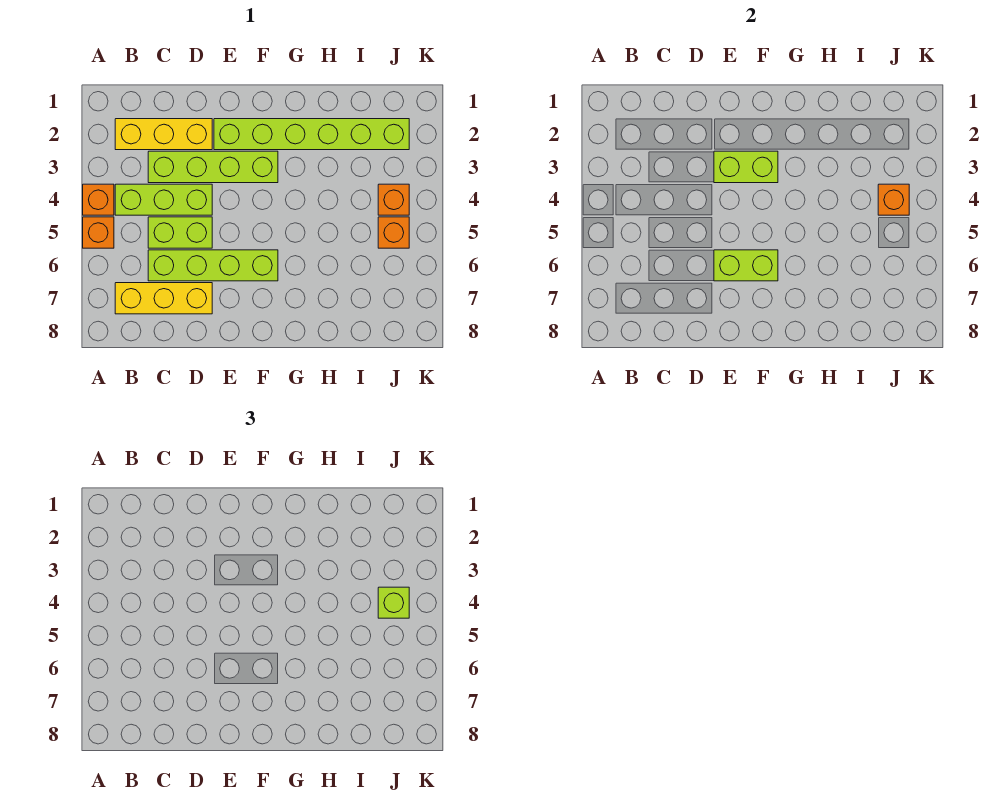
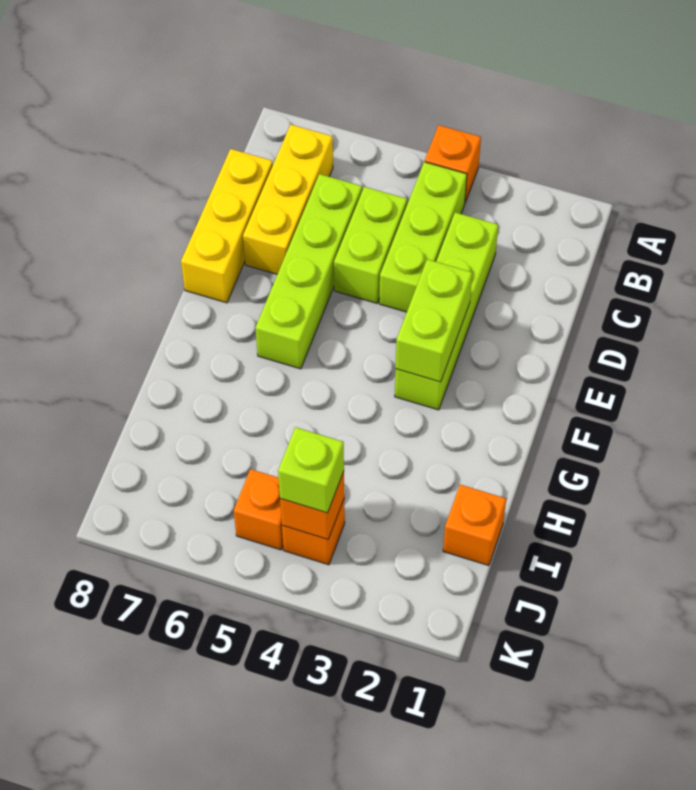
orange 1x1 brick [83,217,114,248] -> orange 1x1 brick moved to [443,485,506,566]
yellow 1x3 brick [115,119,212,150] -> yellow 1x3 brick moved to [181,149,273,303]
lime 1x6 brick [214,119,409,150] -> none
lime 1x2 brick [714,250,778,281] -> none

